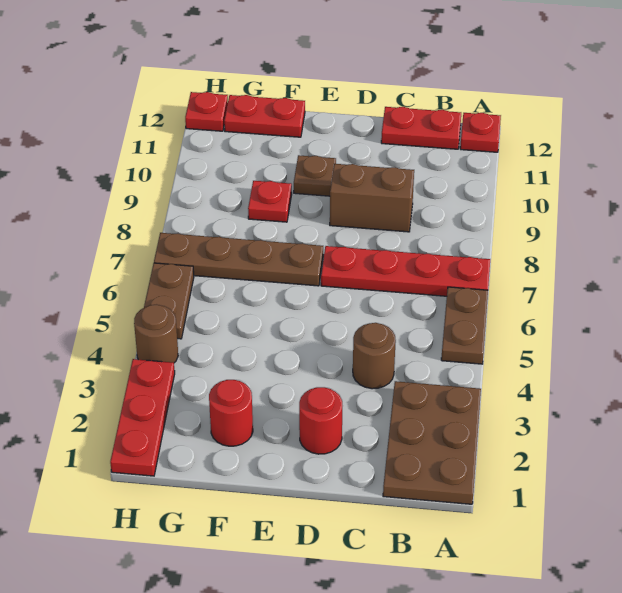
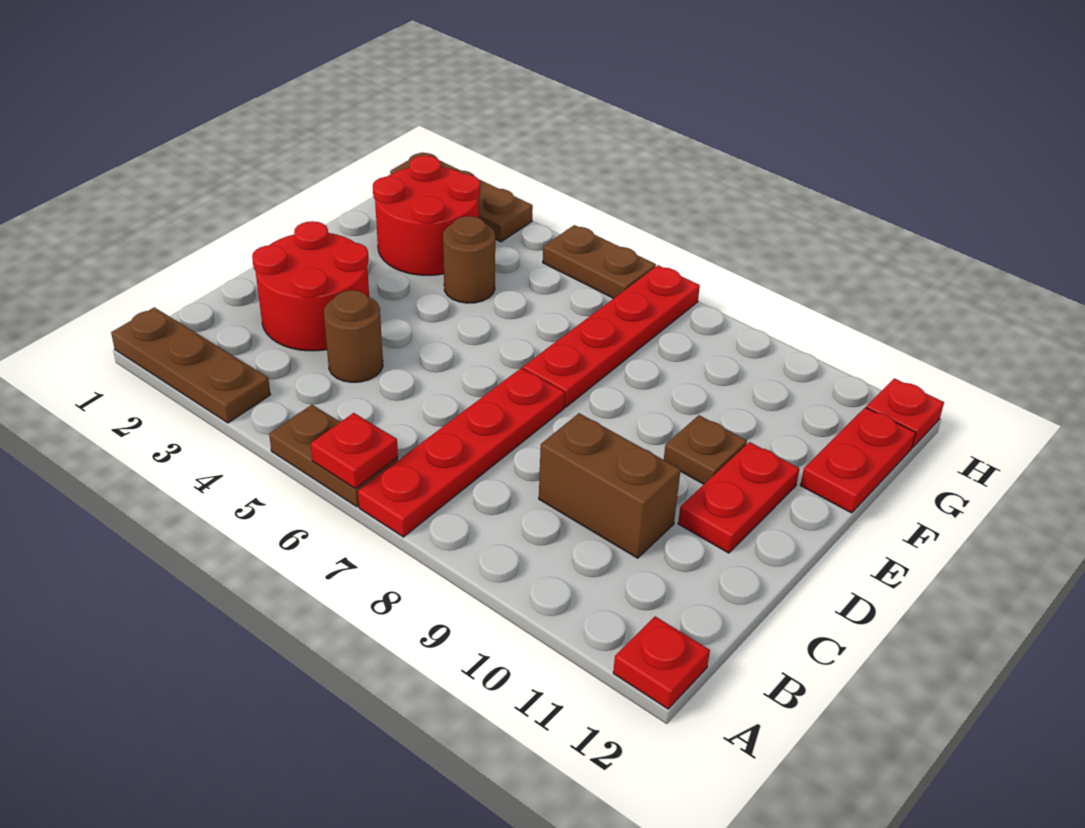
brown 2x3 plate [383,381,481,504] -> brown 1x3 plate [111,307,270,423]
red 1x2 plate [381,107,461,149] -> red 1x2 plate moved to [678,442,800,553]
brown 1x2 brick [330,164,414,232] -> brown 1x2 brick turned to [539,413,681,558]
red 1x1 round brick [299,387,342,454] -> red 2x2 round brick [252,221,369,351]
brown 1x4 plate [154,233,323,286] -> red 1x4 plate [523,265,700,407]
red 1x1 round brick [209,380,253,446] -> red 2x2 round brick [373,156,480,275]
red 1x1 plate [248,181,292,222] -> red 1x1 plate moved to [311,413,398,489]
red 1x3 plate [110,359,175,476] -> brown 1x3 plate [390,152,533,242]
brown 1x1 round brick [134,305,178,363] -> brown 1x1 round brick moved to [443,216,495,303]

